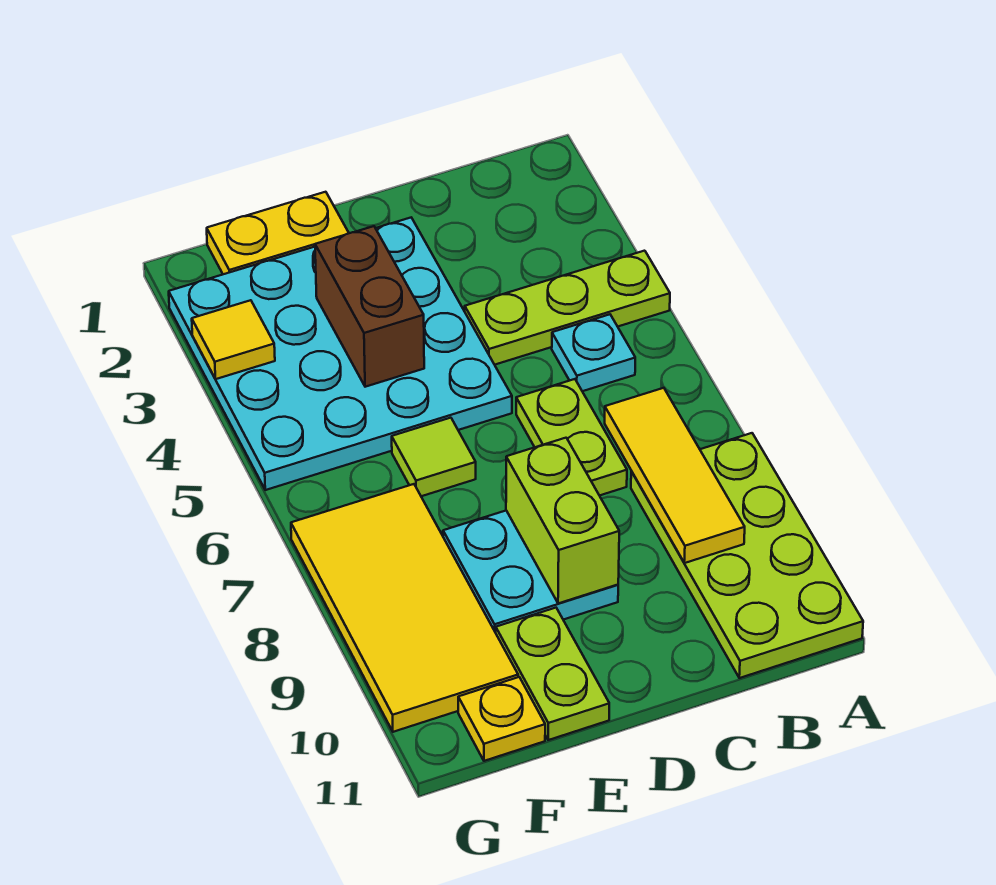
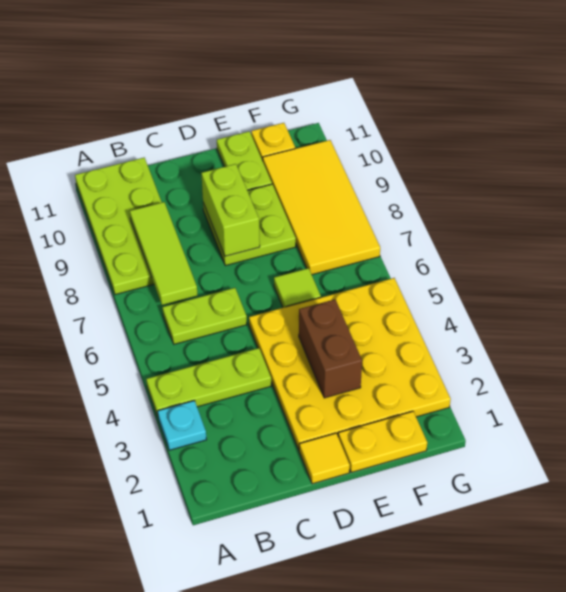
cyan 1x1 plate [552,314,635,391] -> cyan 1x1 plate moved to [158,401,206,450]
yellow 1x3 tile [605,388,745,563] -> lime 1x3 tile [130,202,197,305]
lime 1x2 plate [516,379,627,496] -> lime 1x2 plate turned to [163,288,247,344]
cyan 4x4 plate [169,218,512,490] -> yellow 4x4 plate [249,278,451,449]
cyan 2x2 plate [443,511,618,633] -> lime 2x2 plate [203,184,296,266]
yellow 1x1 tile [192,300,275,379] -> yellow 1x1 tile moved to [299,433,350,484]

